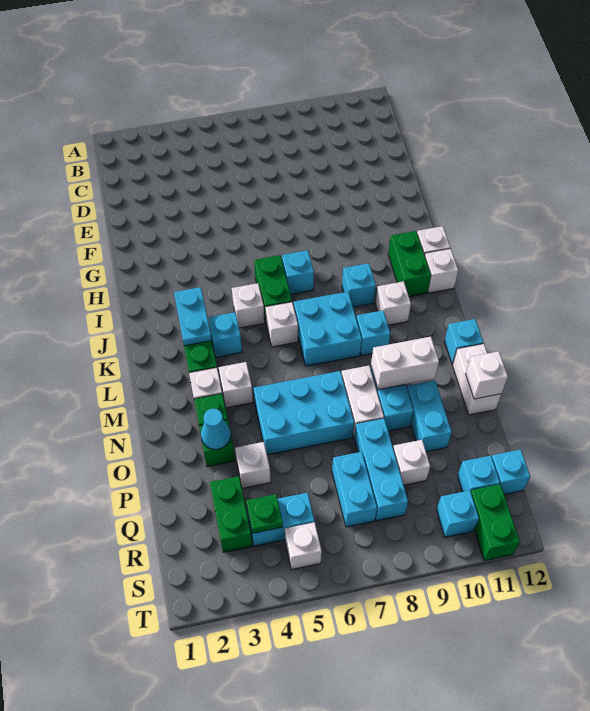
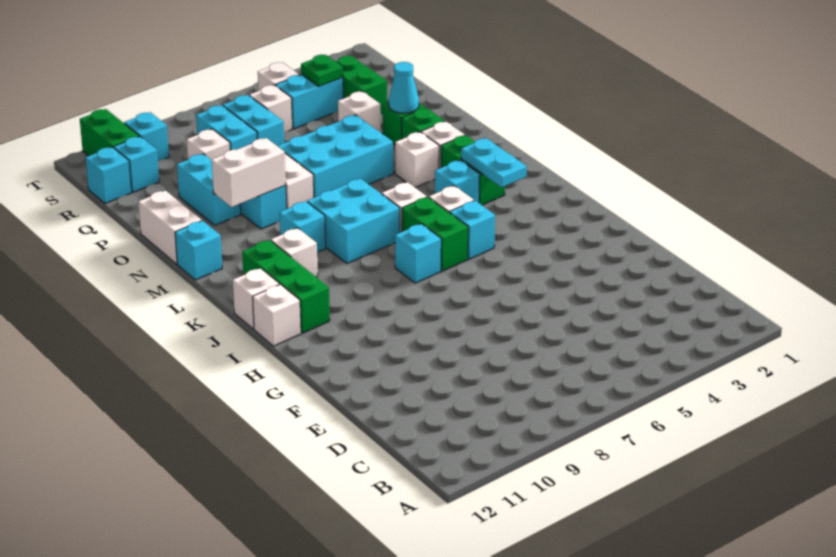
green 1x2 brick [388,231,431,297] -> green 1x3 brick [242,240,330,333]
cyan 1x1 brick [342,263,376,307] -> cyan 1x1 brick moved to [450,201,495,259]
white 1x1 brick [466,351,508,399] -> white 1x1 brick moved to [249,85,292,132]
cyan 1x3 brick [354,418,408,521] -> cyan 1x2 brick [196,105,257,150]

